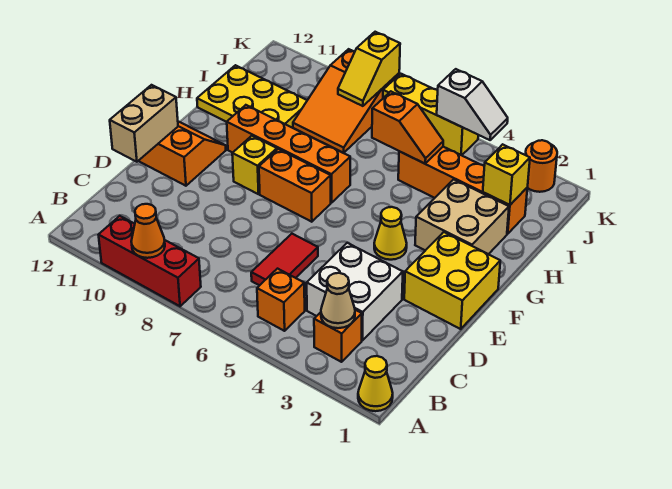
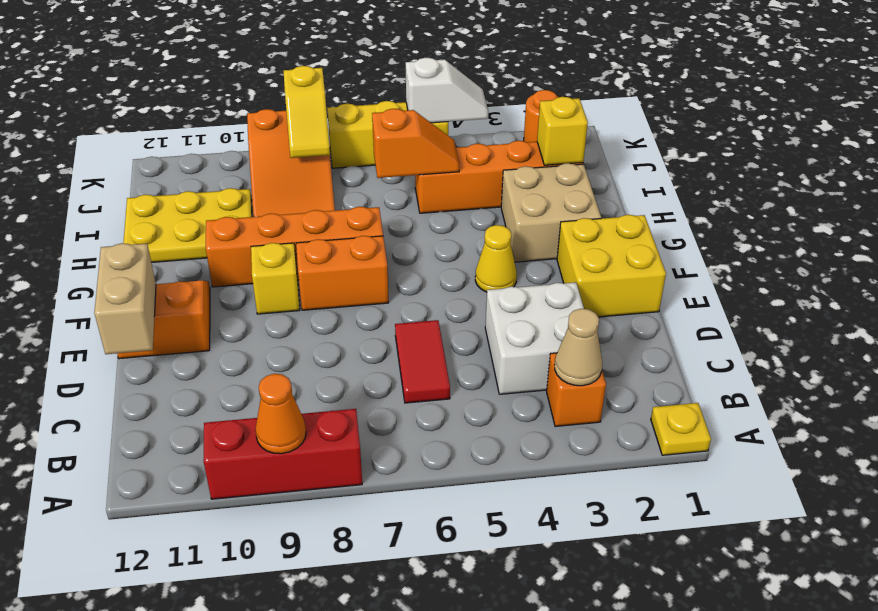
yellow 1x1 cone [358,356,393,411] -> yellow 1x1 plate [651,403,711,455]
orange 1x1 brick [257,269,305,331] -> none

